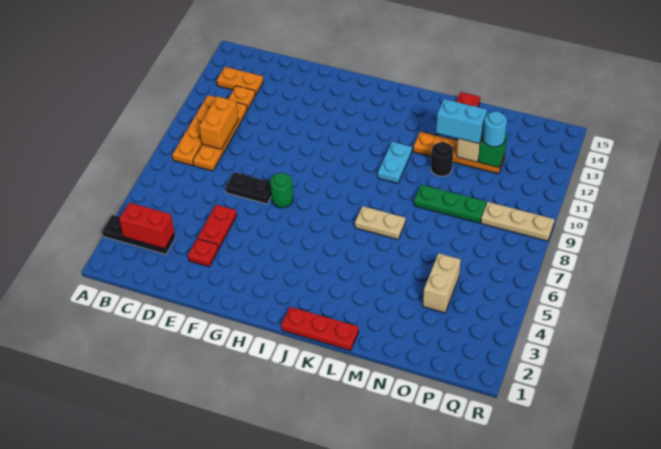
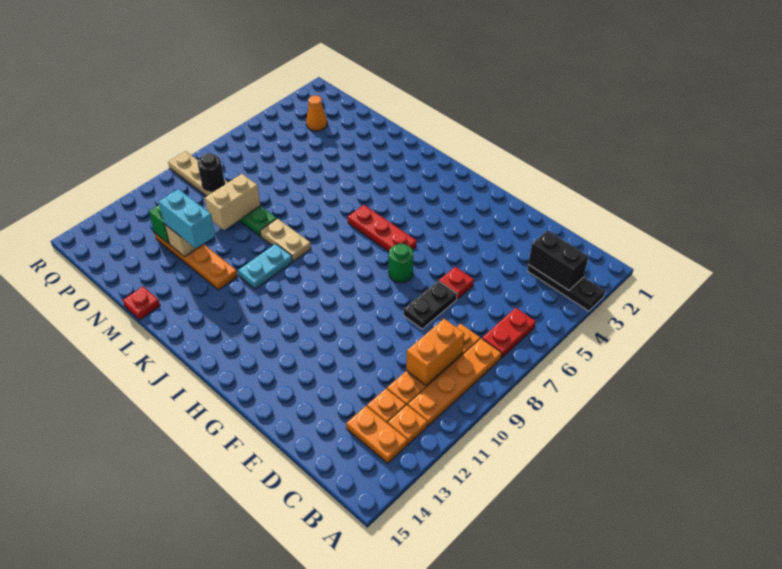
red 1x2 brick [119,203,174,249] -> black 1x2 brick [529,231,589,290]
none -> orange 1x1 plate [388,405,427,444]
red 1x1 plate [188,239,218,267] -> red 1x1 plate moved to [439,267,474,299]
red 1x2 plate [198,205,237,249] -> red 1x2 plate moved to [482,308,536,358]
black 1x2 plate [225,172,271,204] -> black 1x2 plate turned to [404,281,457,329]
red 1x3 plate [281,307,359,350] -> red 1x3 plate moved to [348,205,417,251]
tan 1x2 plate [355,206,406,239] -> tan 1x2 plate moved to [260,219,311,261]
black 1x1 round brick [431,142,453,176] -> black 1x1 round brick moved to [198,153,224,191]
tan 1x2 brick [423,253,461,313] -> tan 1x2 brick moved to [205,174,260,230]
cyan 1x1 round brick [483,111,507,147] -> none
none -> orange 1x1 cone [306,95,327,131]

